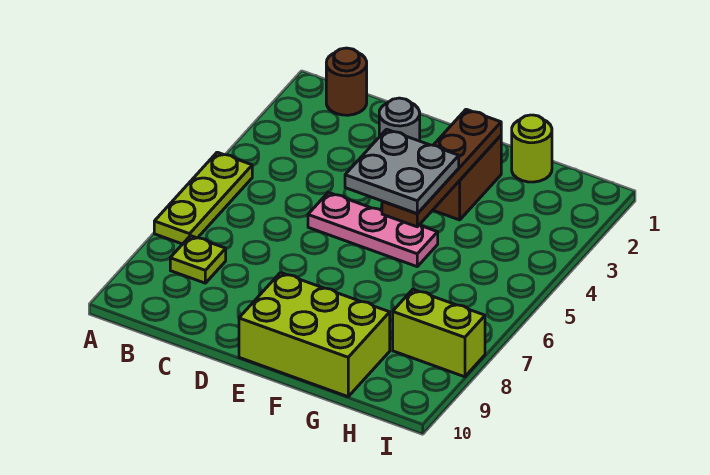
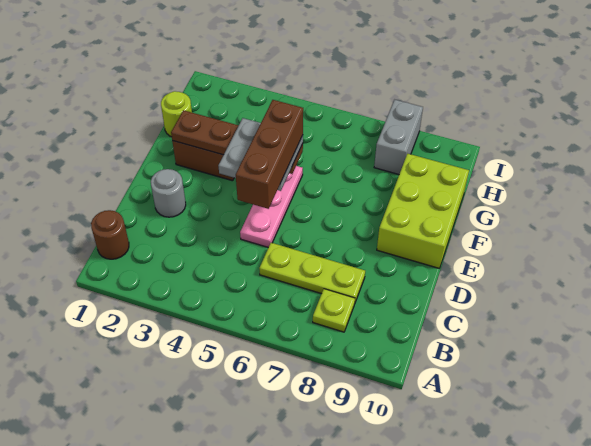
lime 1x3 plate [154,152,252,244] -> lime 1x3 plate moved to [259,243,365,302]
none -> brown 1x3 brick [236,100,303,209]
lime 1x2 brick [393,289,485,377] -> grey 1x2 brick [374,100,423,174]

